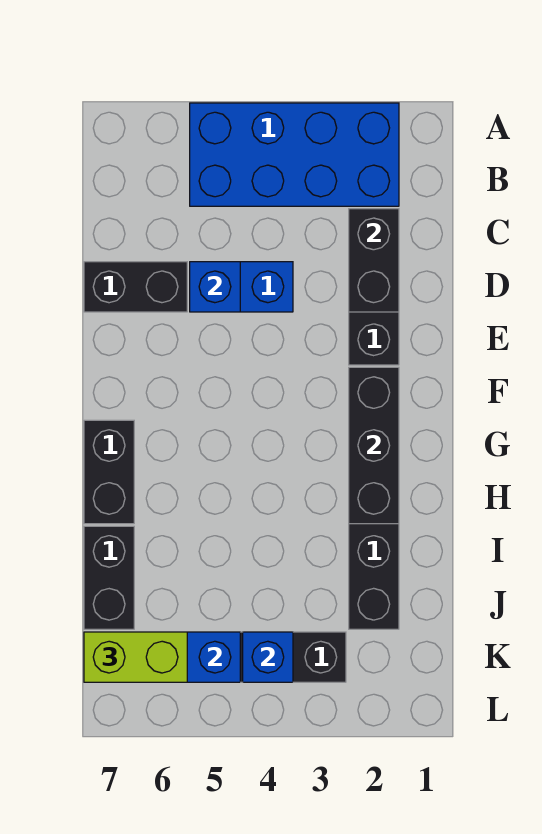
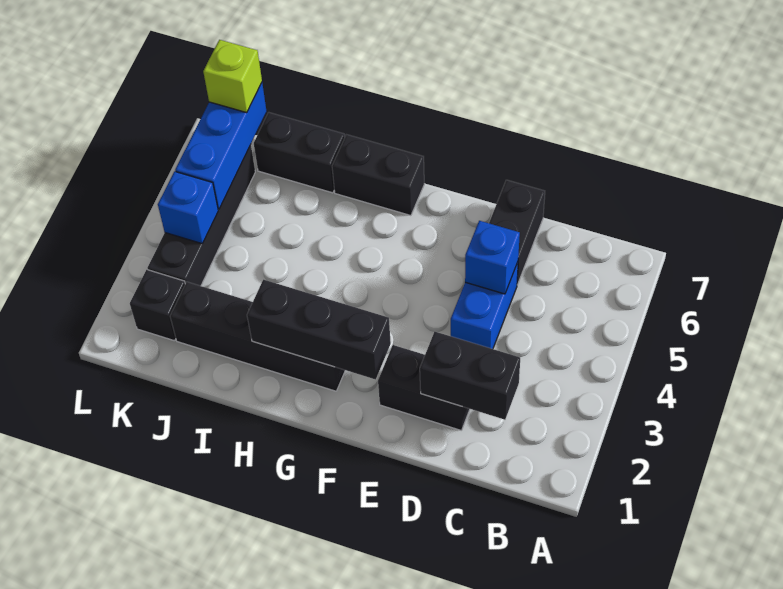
blue 2x4 brick [190,103,399,206] -> none
none -> black 1x1 brick [130,270,185,341]
lime 1x2 brick [84,632,187,682] -> lime 1x1 brick [203,40,262,113]

